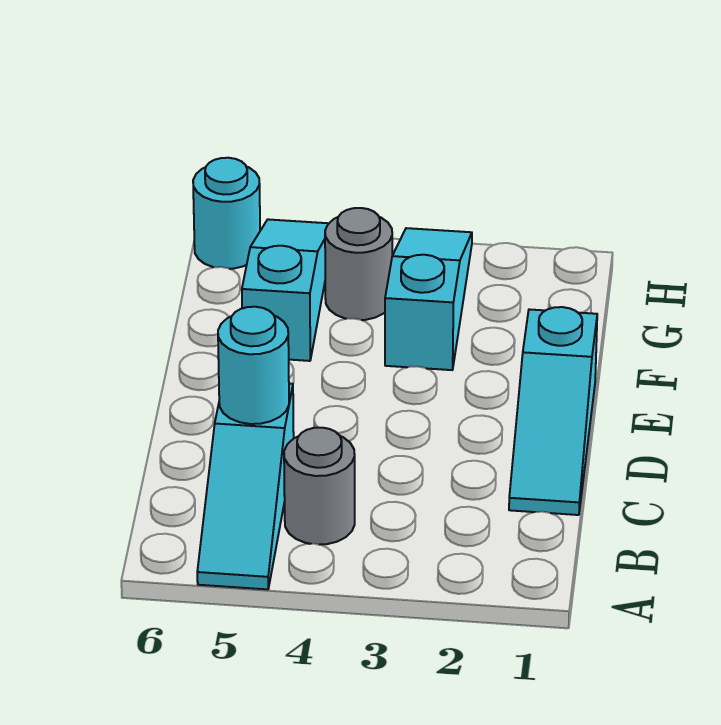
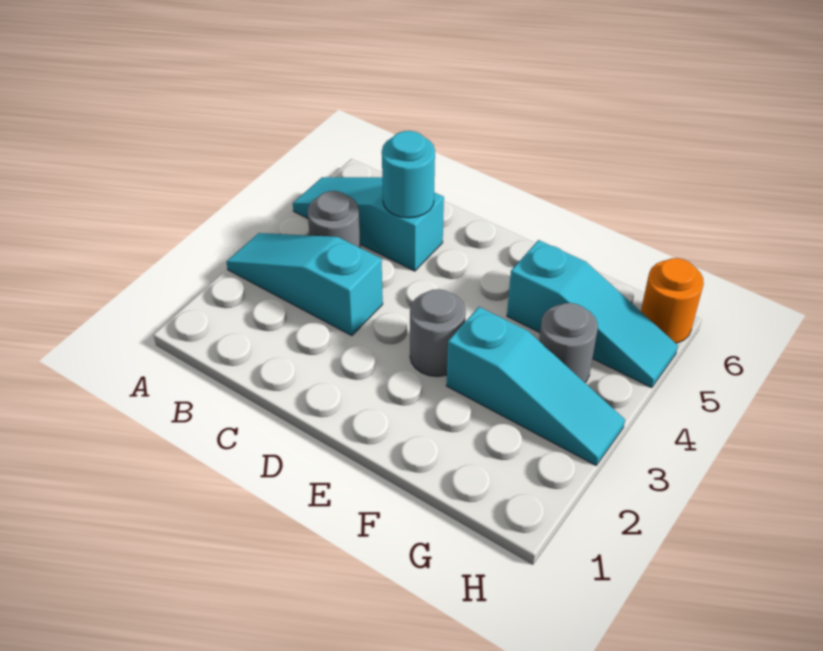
cyan 1x3 slope [509,307,597,515] -> cyan 1x3 slope moved to [226,233,383,336]
none -> grey 1x1 round brick [410,289,466,377]
cyan 1x1 round brick [193,158,260,269] -> orange 1x1 round brick [641,258,704,343]

